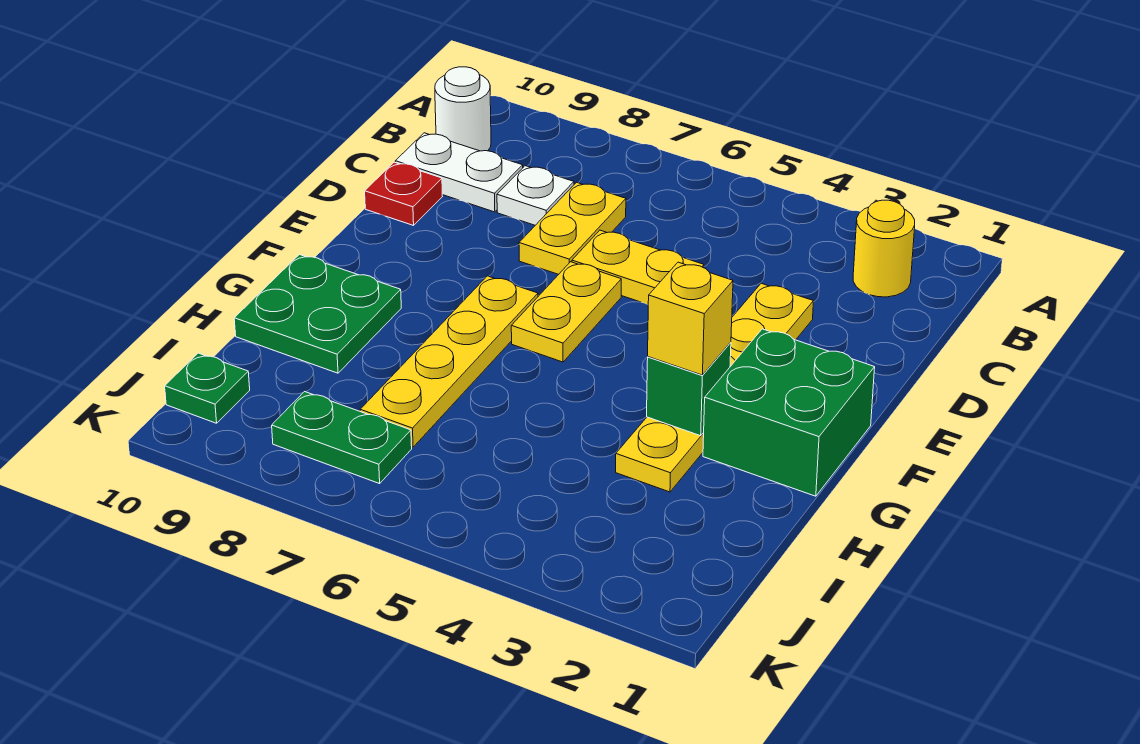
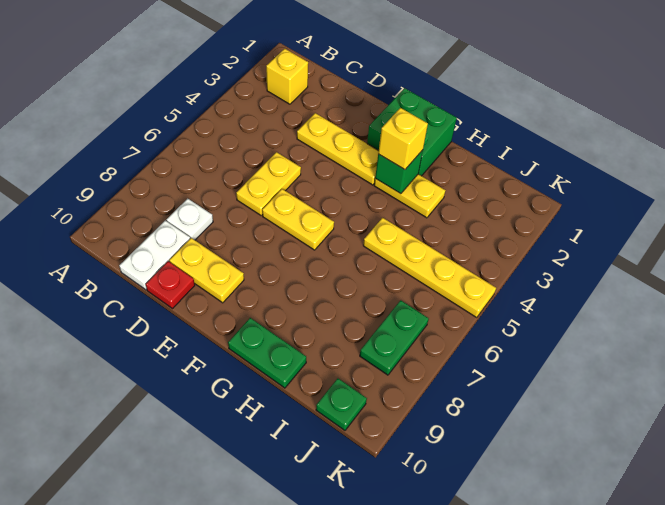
yellow 1x1 round brick [853,200,915,297] -> yellow 1x1 brick [266,49,308,104]
white 1x1 round brick [435,67,491,151] -> none
yellow 1x2 plate [519,182,626,274] -> yellow 1x2 plate moved to [169,238,244,303]
yellow 1x4 plate [360,276,538,447] -> yellow 1x4 plate moved to [363,218,496,318]
green 2x2 plate [234,255,401,373] -> green 1x2 plate [228,318,306,388]

